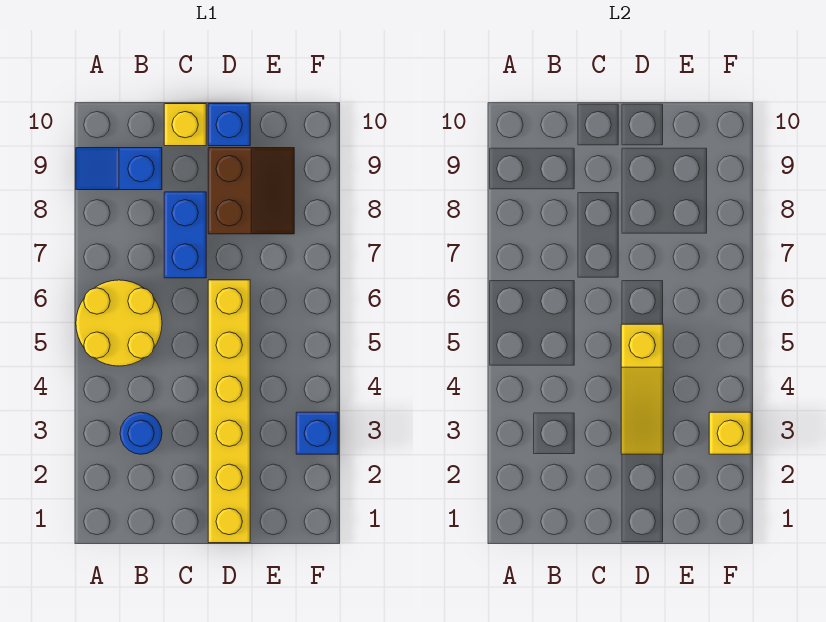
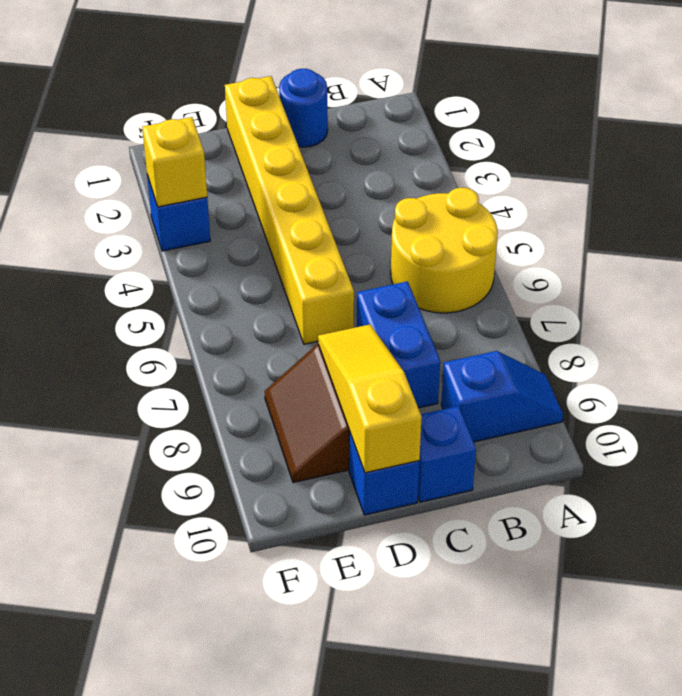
blue 1x1 round brick [120,412,162,454] -> blue 1x1 round brick moved to [279,69,328,147]
yellow 1x1 brick [164,104,206,146] -> blue 1x1 brick [418,406,476,502]
yellow 1x3 slope [621,324,663,454] -> yellow 1x3 slope moved to [318,325,422,473]

